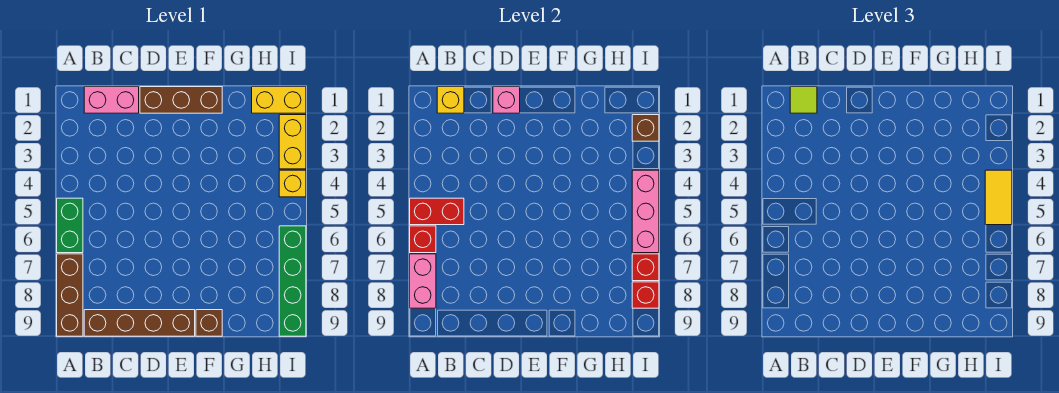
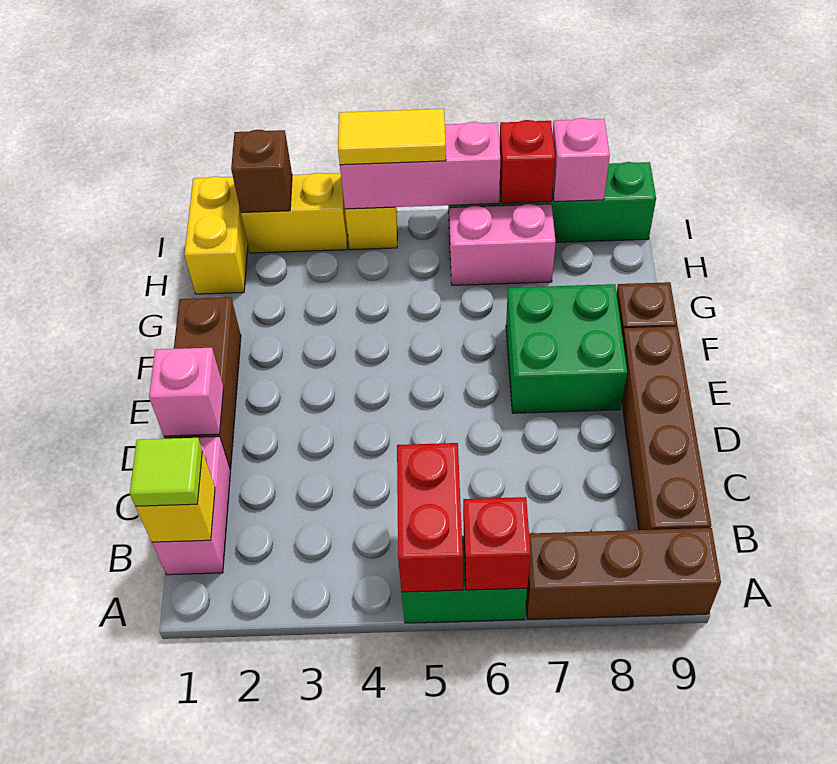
pink 1x2 brick [410,254,436,308] -> pink 1x2 brick moved to [449,204,556,285]
none -> green 2x2 brick [506,284,627,413]
red 1x1 brick [632,282,659,308] -> pink 1x1 brick [553,118,610,202]

